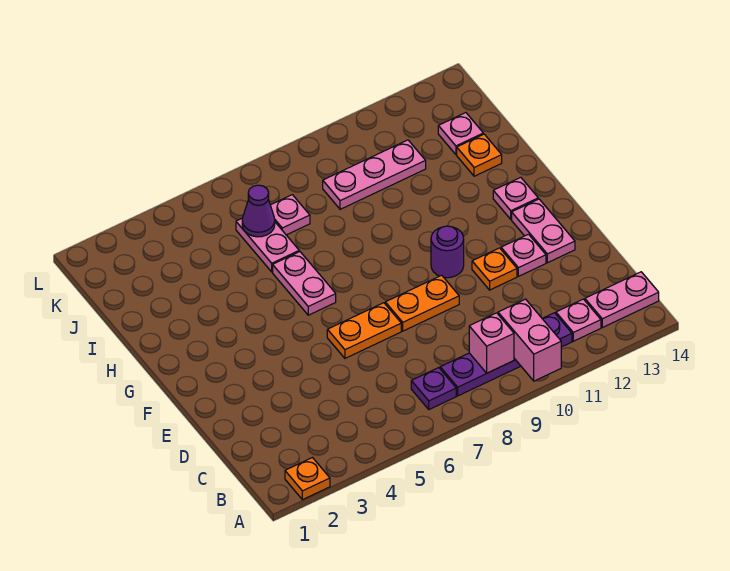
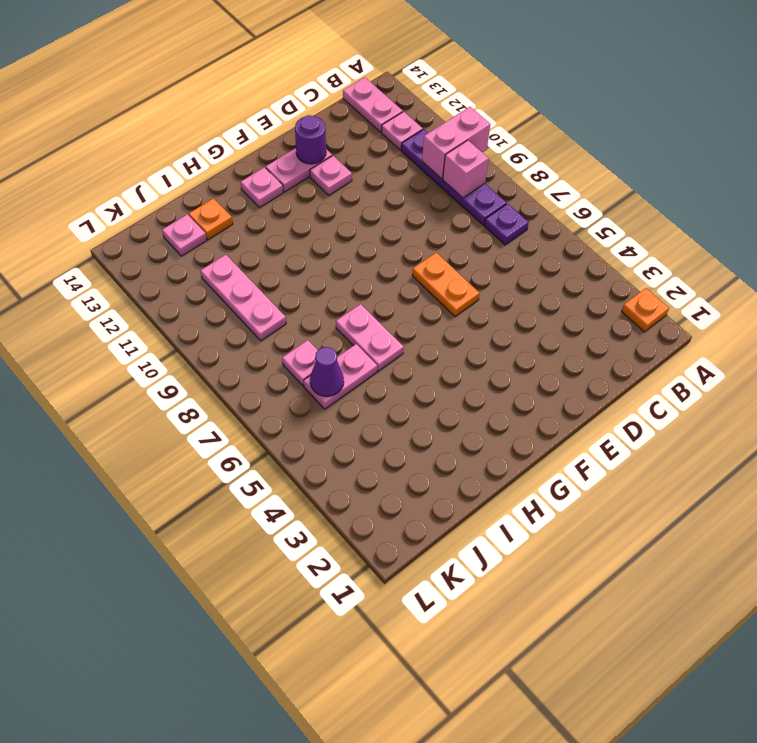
orange 1x2 plate [385,275,459,331] -> none
orange 1x1 plate [472,248,517,290] -> none
purple 1x1 round brick [431,226,464,278] -> purple 1x1 round brick moved to [295,115,326,164]
pink 1x2 plate [273,252,336,315] -> pink 1x2 plate turned to [336,304,404,371]

